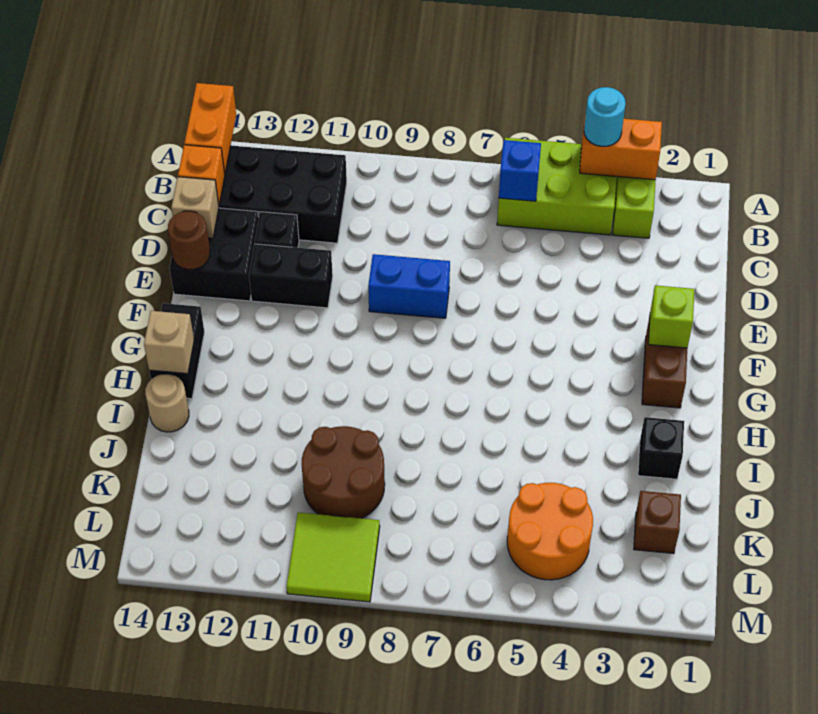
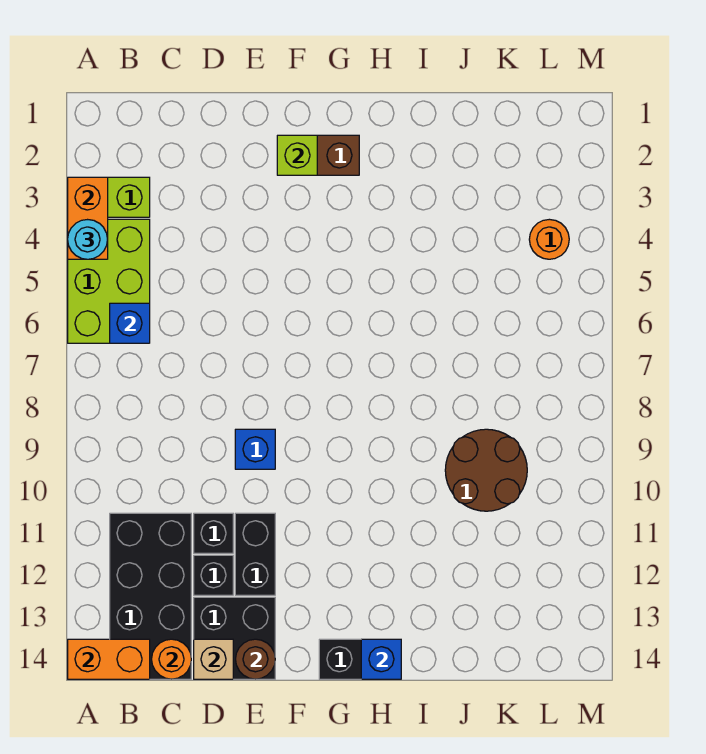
orange 1x1 brick [178,145,225,205] -> orange 1x1 round brick [152,639,191,679]
blue 1x2 brick [368,254,450,318] -> blue 1x1 brick [235,429,275,469]
tan 1x1 brick [144,311,194,374] -> blue 1x1 brick [361,639,401,679]
black 1x1 brick [638,417,684,479] -> black 1x1 brick moved to [194,513,233,553]
tan 1x1 round brick [145,374,189,432] -> none
brown 1x1 brick [634,491,681,554] -> none
orange 2x2 round brick [507,483,593,580] -> orange 1x1 round brick [529,219,569,259]
lime 2x2 tile [287,512,380,602] -> none

